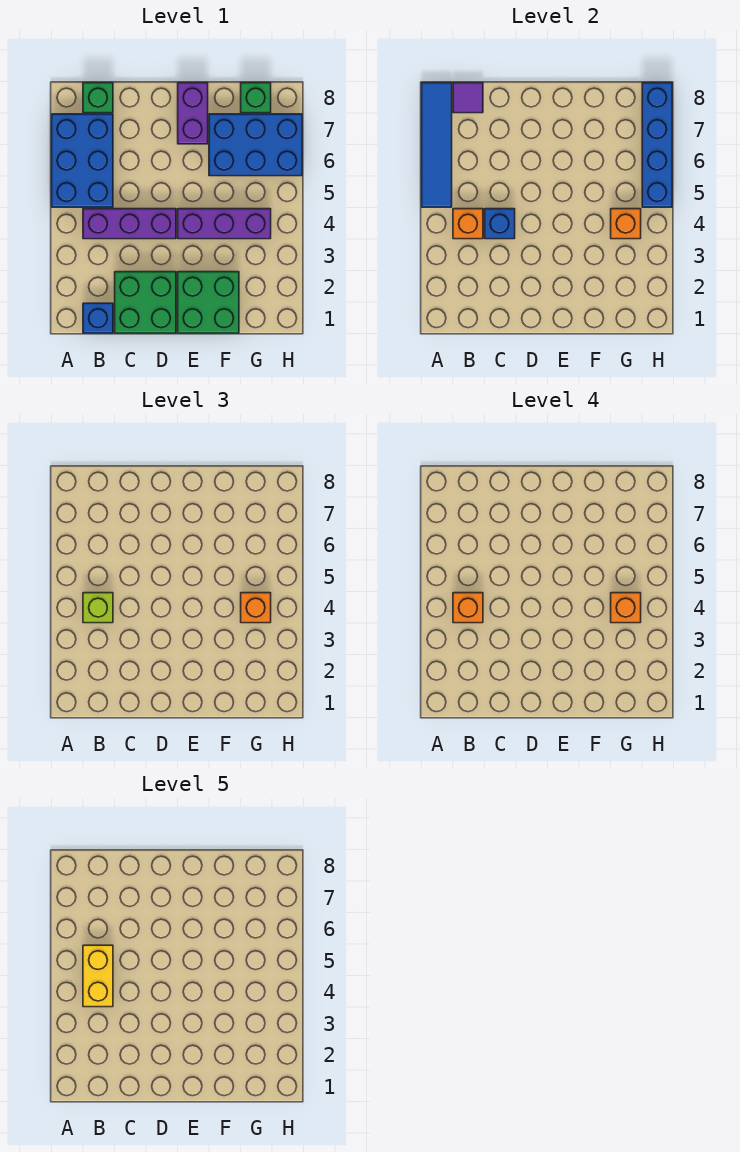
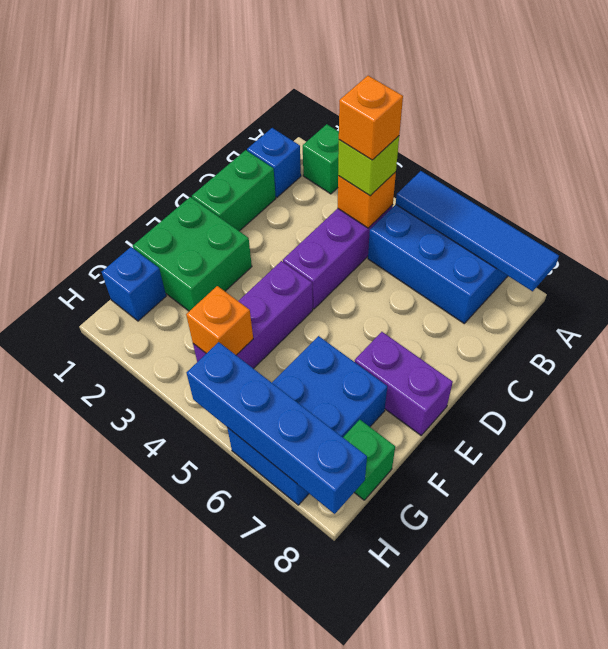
yellow 1x2 brick [83,945,113,1007] -> none
green 1x1 brick [83,83,113,113] -> green 1x1 brick moved to [303,124,339,194]
purple 1x1 tile [453,83,483,113] -> none
green 2x2 brick [115,272,176,333] -> green 1x2 brick [192,150,276,231]
blue 1x1 brick [485,209,515,239] -> blue 1x1 brick moved to [102,247,166,321]
orange 1x1 brick [241,593,271,623] -> none
orange 1x1 brick [611,593,641,623] -> none

